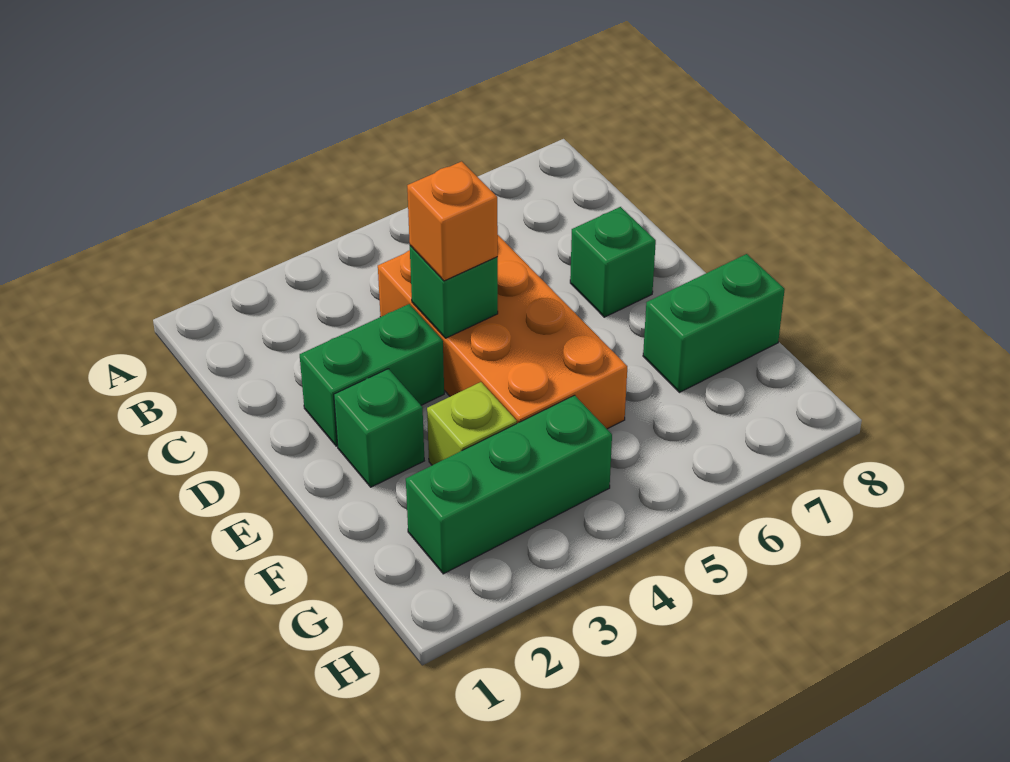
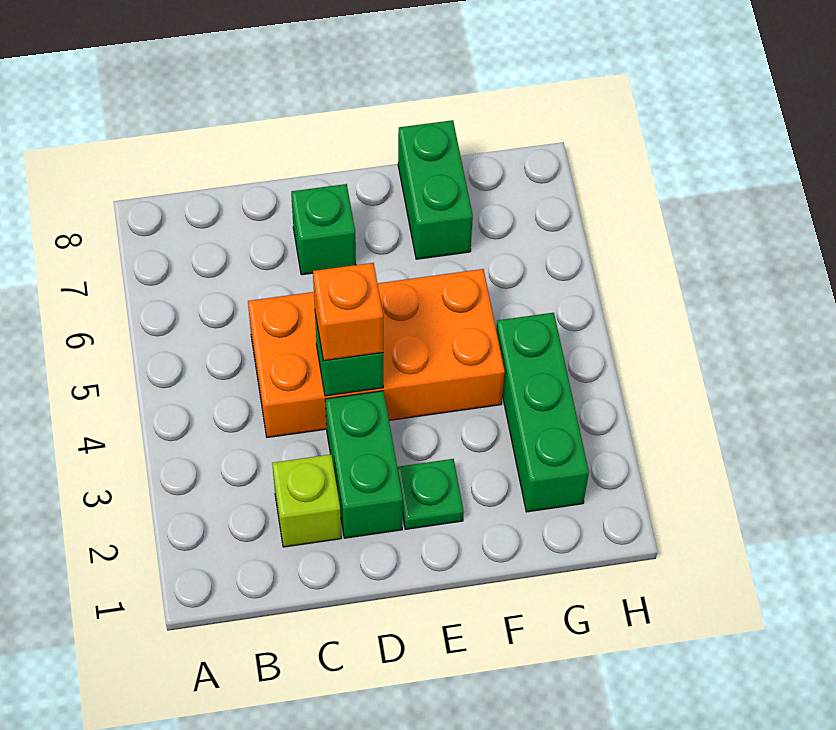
green 1x1 brick [334,369,424,487] -> green 1x1 plate [397,459,464,529]
lime 1x1 brick [427,382,517,465] -> lime 1x1 brick moved to [272,454,341,547]

